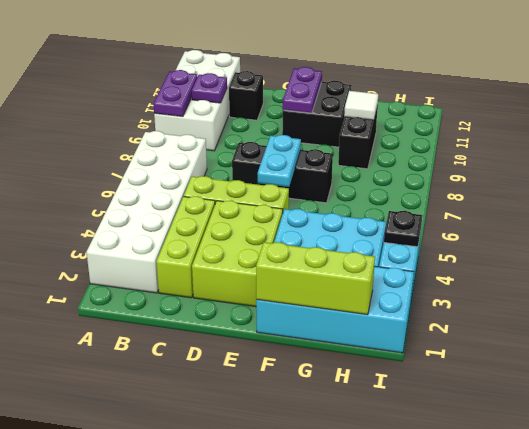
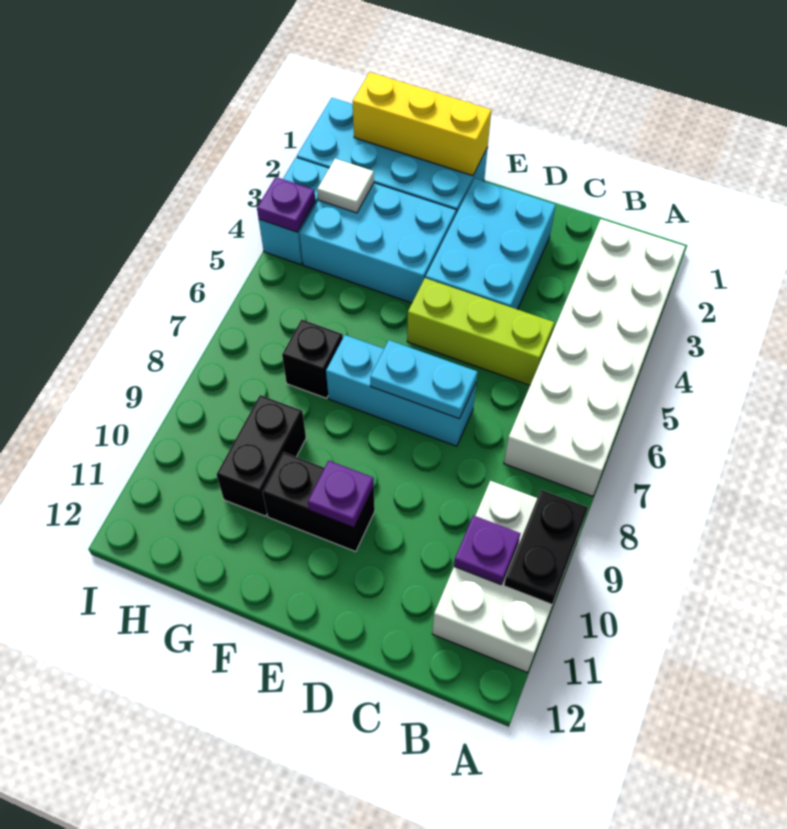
white 2x4 brick [154,50,240,151] -> white 2x3 brick [432,481,581,672]
purple 1x2 plate [154,70,197,117] -> black 1x2 plate [504,490,588,604]
lime 1x3 brick [156,196,215,298] -> none
black 1x1 brick [229,71,263,120] -> black 1x1 brick moved to [282,319,343,398]
lime 2x3 brick [192,201,283,307] -> cyan 2x3 brick [425,179,556,309]
black 1x3 brick [232,142,333,203] -> cyan 1x3 brick [326,335,476,446]
cyan 1x2 plate [258,135,301,187] -> cyan 1x2 plate turned to [370,340,478,419]
black 2x2 brick [282,81,352,147] -> black 1x2 brick [262,452,375,552]
purple 1x2 plate [283,67,322,113] -> purple 1x1 plate [308,461,374,528]
lime 1x3 brick [256,242,375,315] -> yellow 1x3 brick [353,72,491,176]
white 1x1 tile [344,91,378,120] -> white 1x1 tile moved to [317,159,374,213]
black 1x1 plate [384,211,422,247] -> purple 1x1 plate [257,177,315,232]

